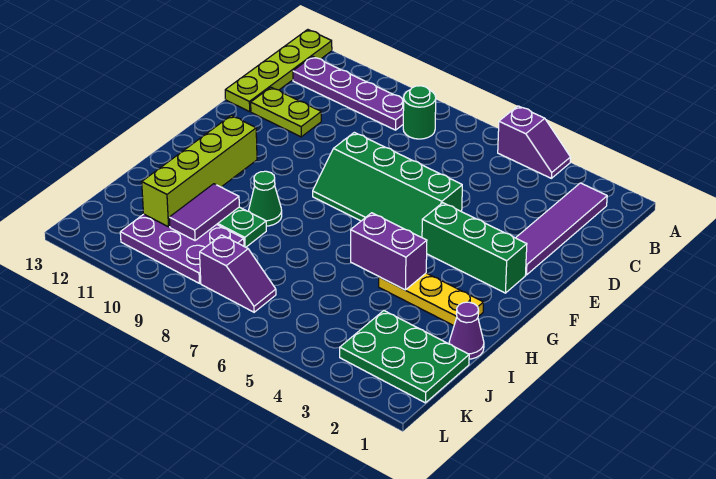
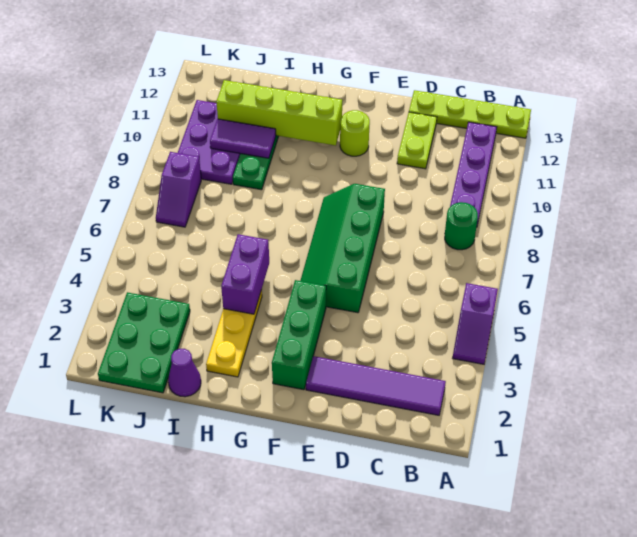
none -> lime 1x1 round brick [340,110,370,156]
green 1x1 cone [249,171,282,226] -> none

